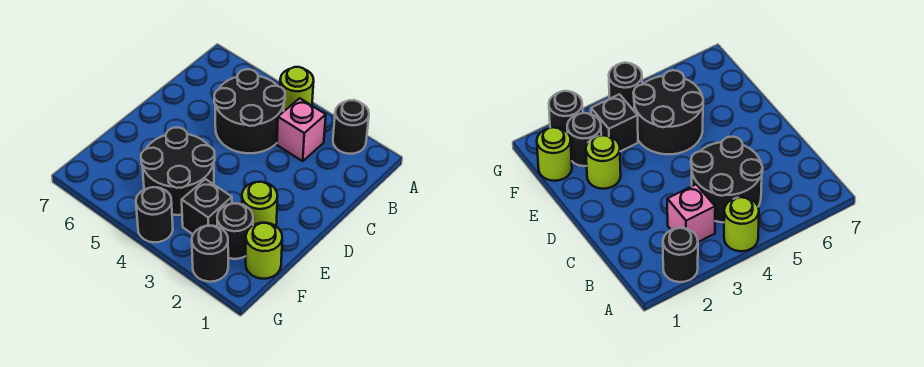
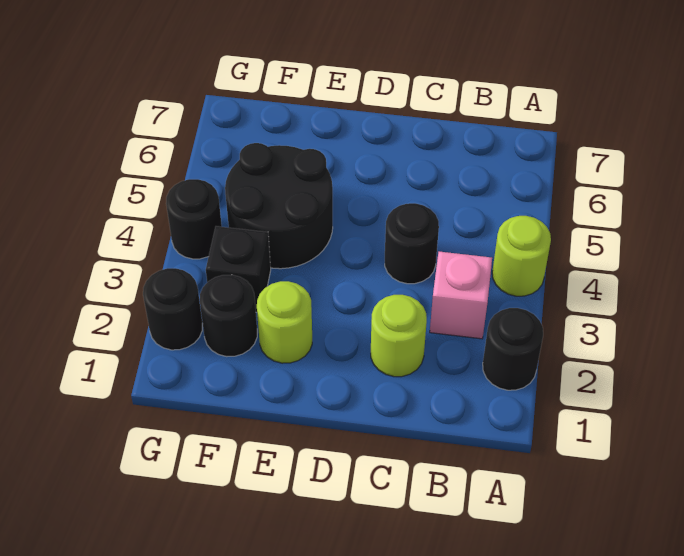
black 2x2 round brick [214,69,285,153] -> black 1x1 round brick [385,203,439,284]
lime 1x1 round brick [246,223,282,279] -> lime 1x1 round brick moved to [371,295,427,377]

